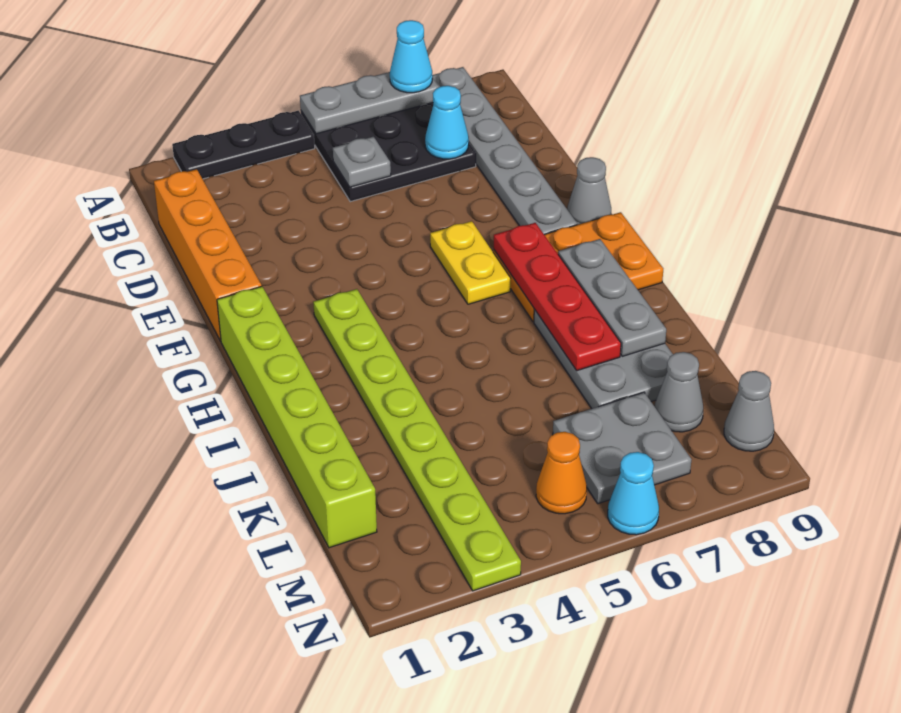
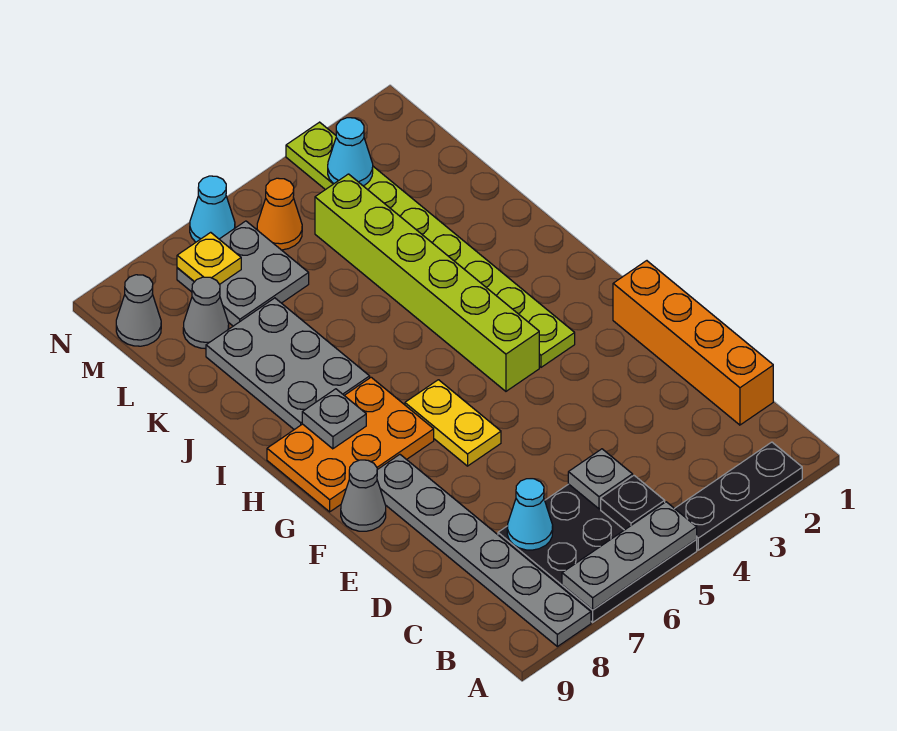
cyan 1x1 cone [390,20,432,93] -> cyan 1x1 cone moved to [328,118,373,186]
none -> black 1x1 plate [601,476,665,530]
lime 1x6 brick [217,286,377,548] -> lime 1x6 brick moved to [315,174,539,391]
red 1x4 plate [494,223,621,371] -> none
grey 1x3 plate [558,239,666,356] -> grey 1x1 plate [302,389,366,449]
none -> yellow 1x1 plate [177,232,241,284]

